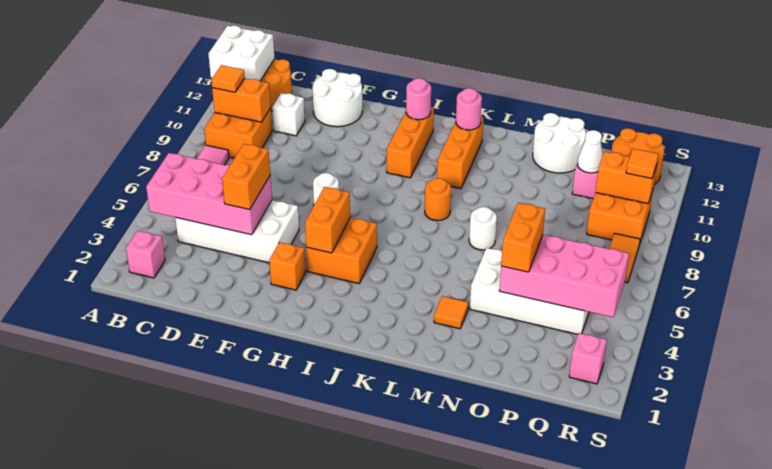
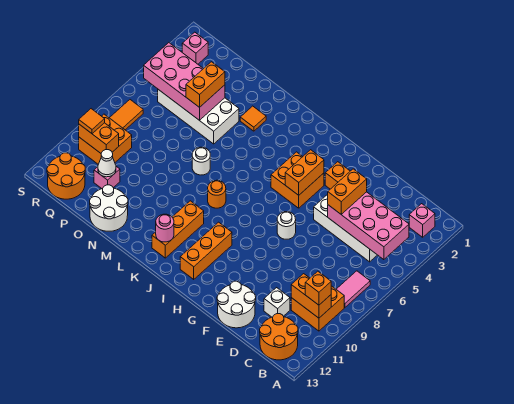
white 2x2 brick [208,26,274,81] -> none
orange 1x1 tile [211,65,245,92] -> orange 1x1 brick [305,271,331,305]
pink 1x1 round brick [406,78,431,120] -> none

